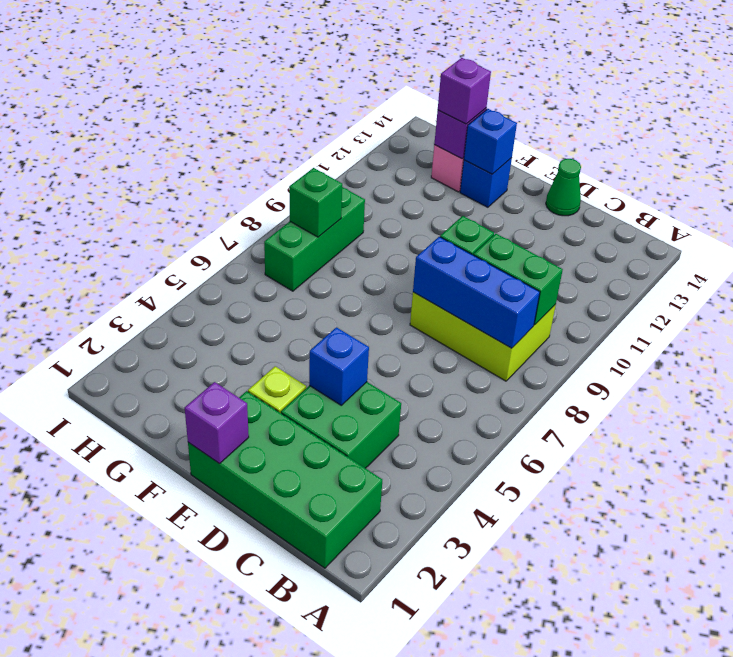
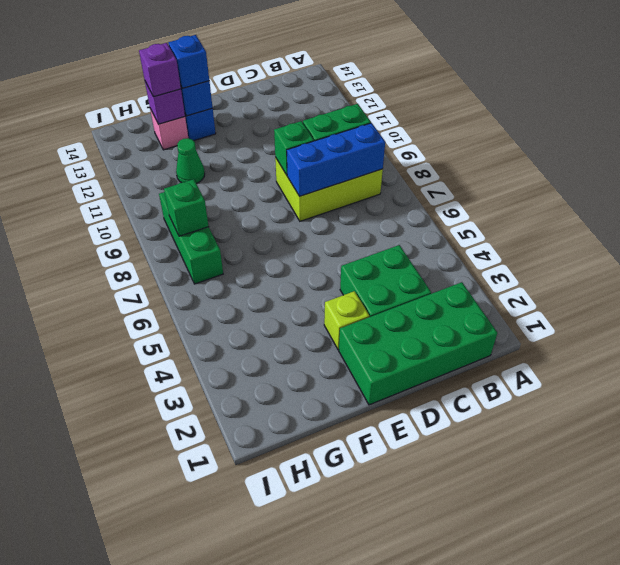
blue 1x1 brick [309,327,369,405] -> blue 1x1 brick moved to [168,35,209,88]
green 1x1 cone [546,159,581,216] -> green 1x1 cone moved to [176,138,205,183]
purple 1x1 brick [185,382,249,464] -> none

